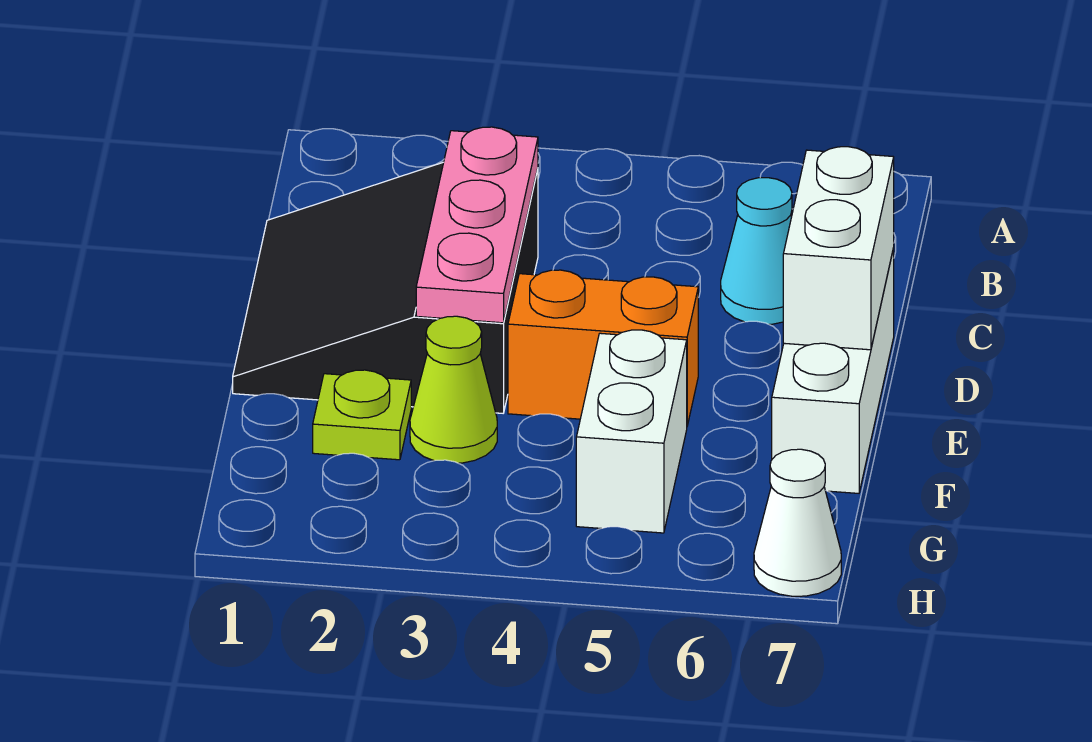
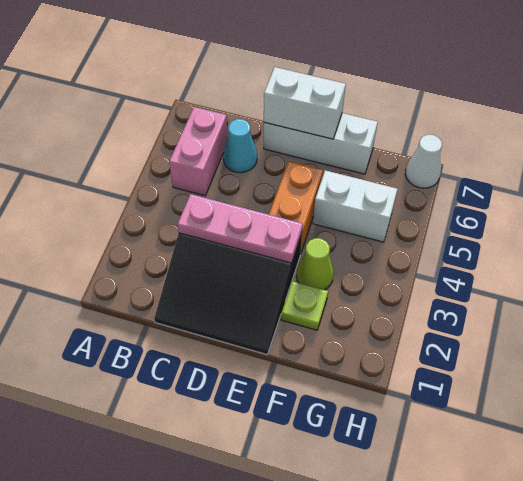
none -> pink 1x2 brick [169,107,228,196]

